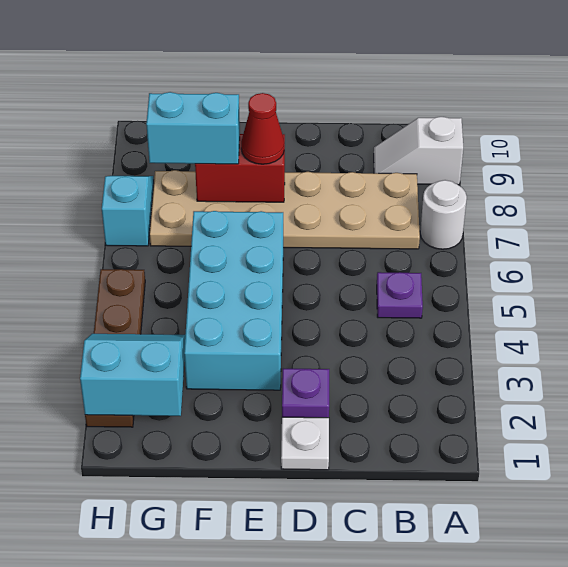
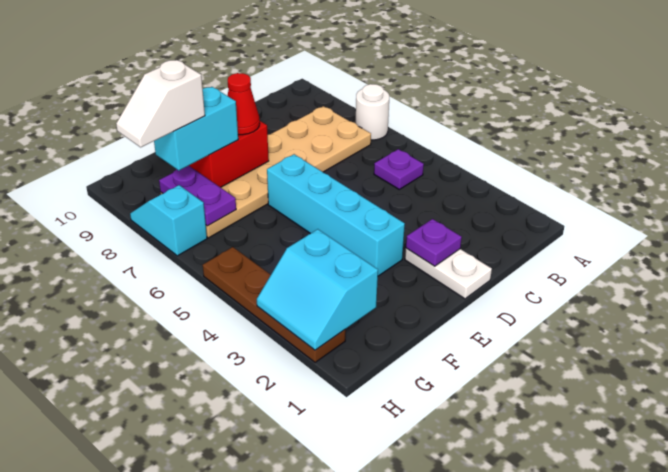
white 1x2 slope [374,117,463,185] -> white 1x2 slope moved to [116,60,205,147]
cyan 2x4 brick [184,211,283,390] -> cyan 1x4 brick [267,154,405,276]
cyan 2x2 slope [80,334,185,416] -> cyan 2x2 slope turned to [257,229,378,350]
none -> purple 1x2 plate [159,166,236,226]

